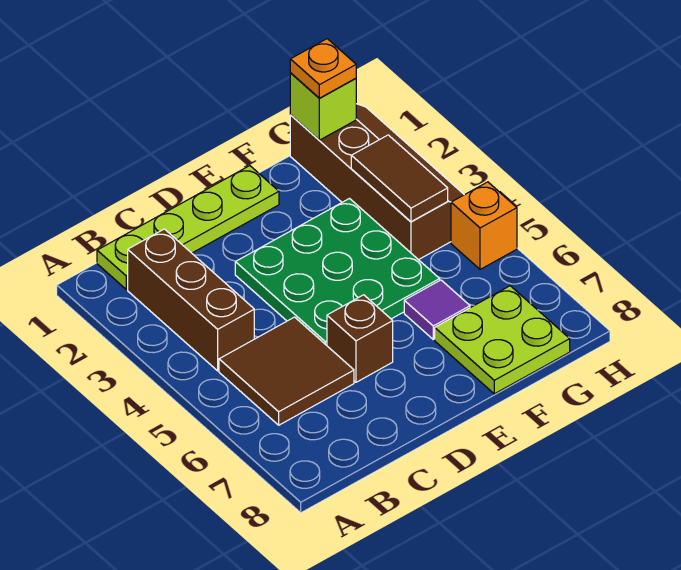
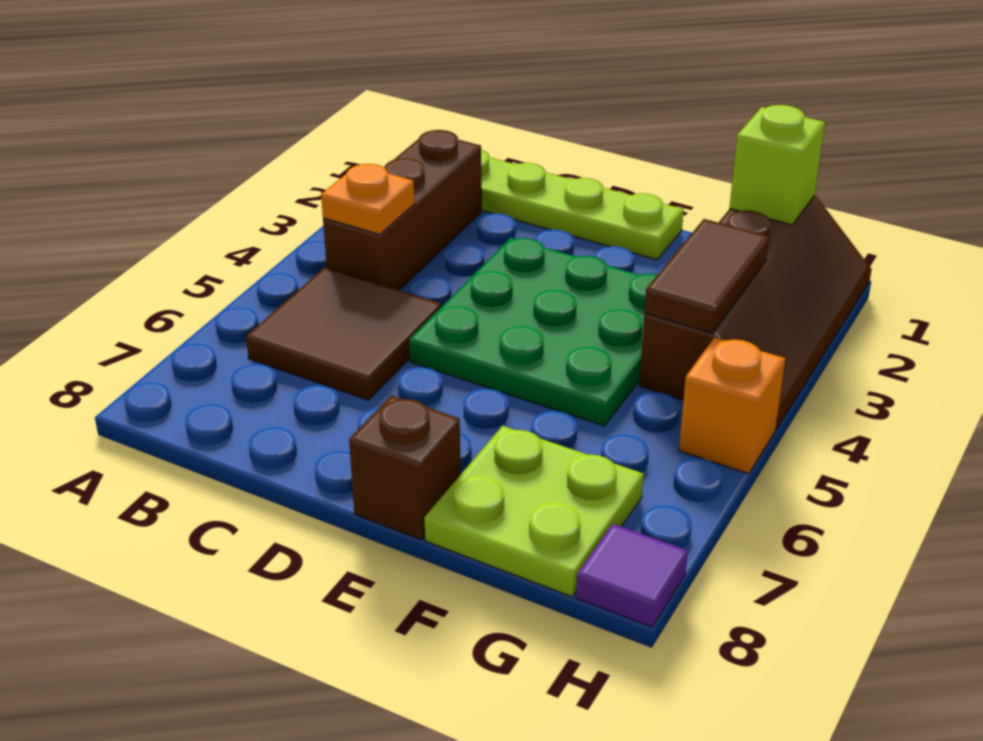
brown 1x1 brick [327,295,393,382] -> brown 1x1 brick moved to [349,395,461,540]
purple 1x1 tile [404,280,470,339] -> purple 1x1 tile moved to [576,524,688,627]
orange 1x1 plate [290,39,356,98] -> orange 1x1 plate moved to [321,164,414,234]

